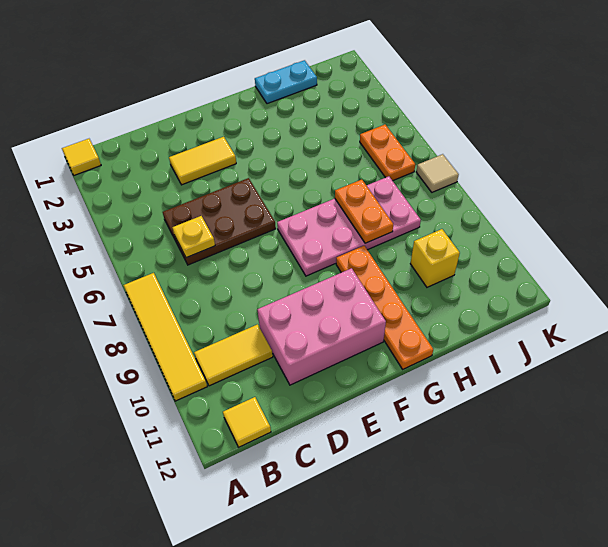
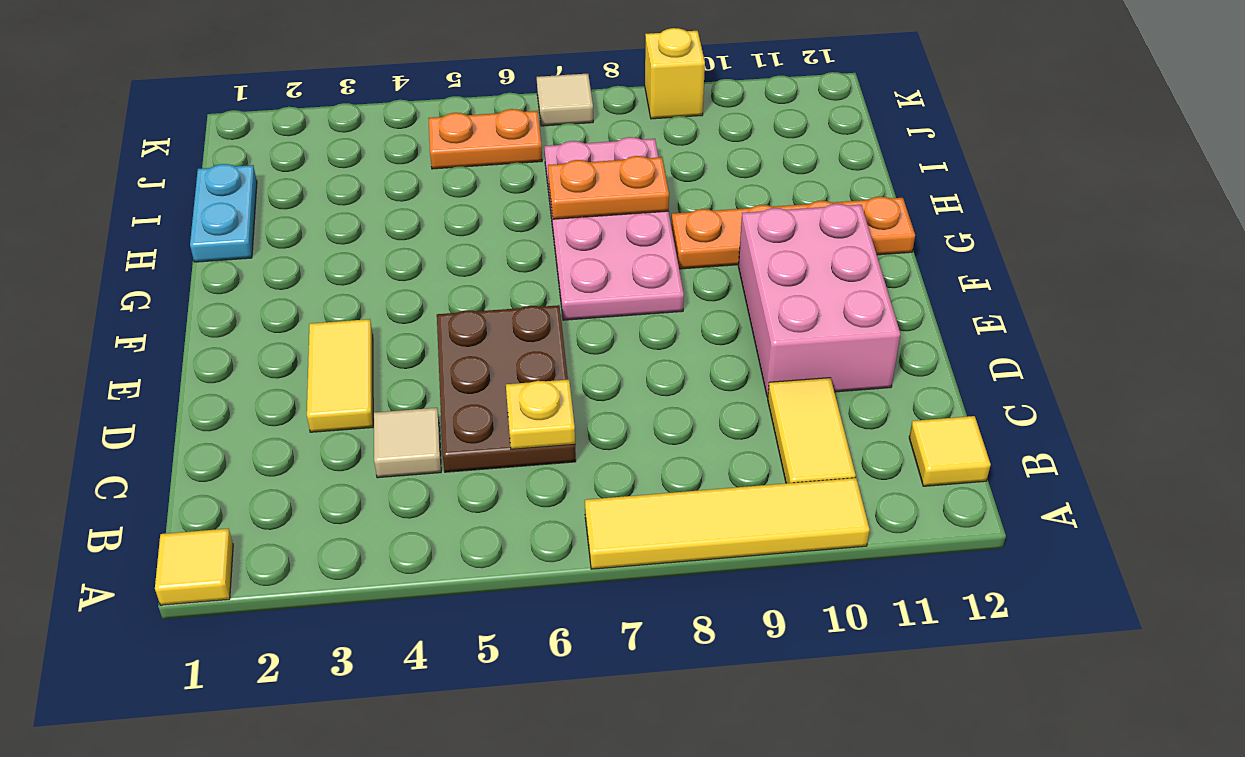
none -> tan 1x1 tile [374,408,441,478]
yellow 1x1 brick [410,229,460,287] -> yellow 1x1 brick moved to [645,28,705,119]

